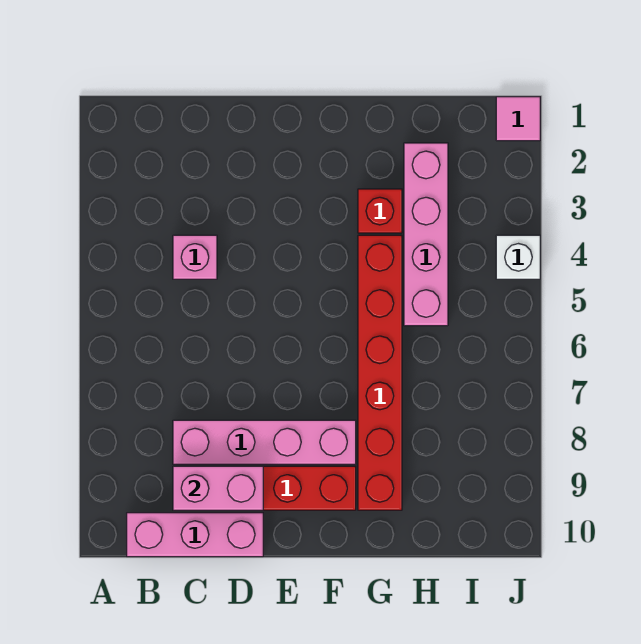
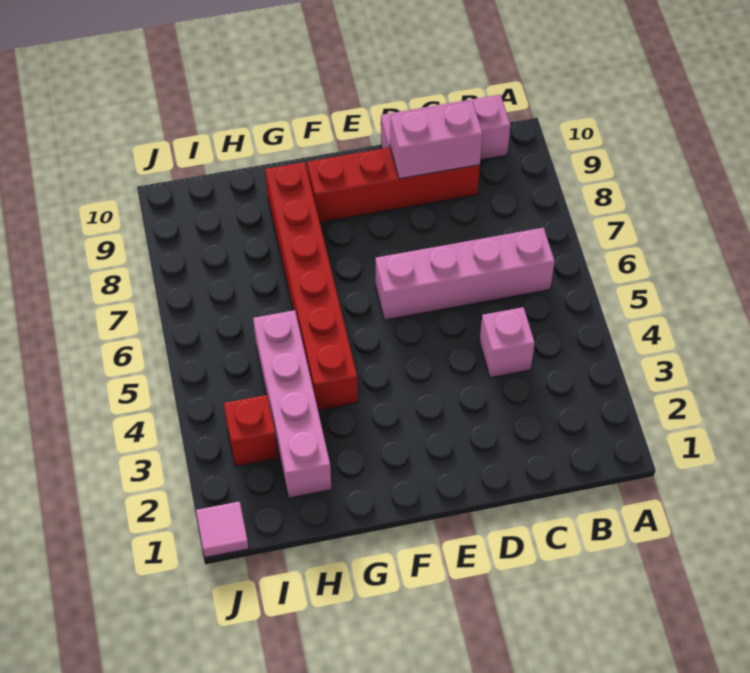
pink 1x4 brick [173,420,356,464] -> pink 1x4 brick moved to [376,228,555,320]
red 1x1 brick [358,189,402,233] -> red 1x1 brick moved to [224,395,278,466]
white 1x1 brick [496,235,540,279] -> none

